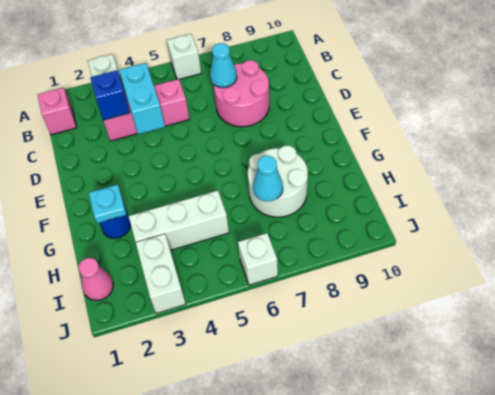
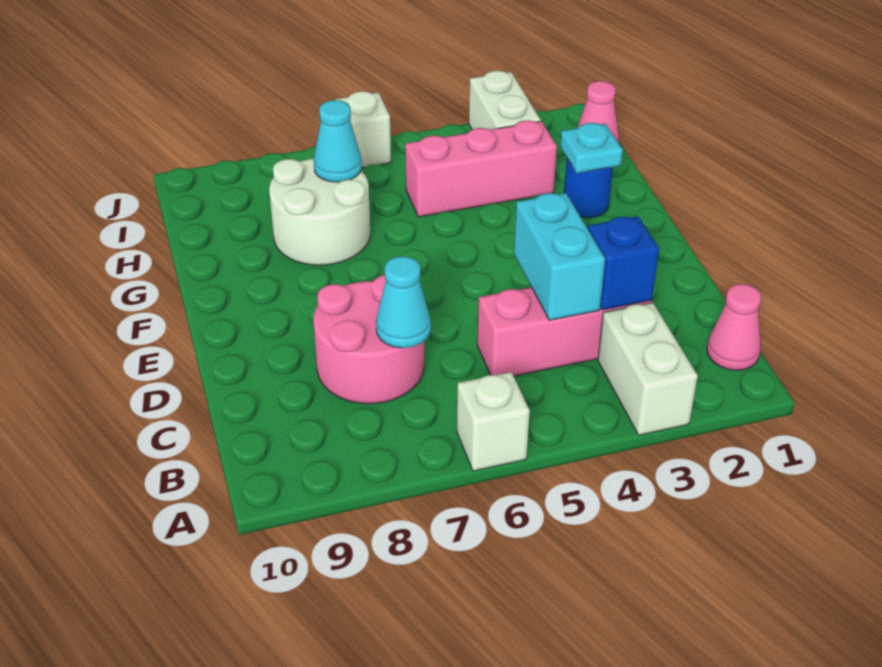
pink 1x1 brick [38,88,76,135] -> pink 1x1 cone [707,284,761,370]
white 1x3 brick [129,191,229,250] -> pink 1x3 brick [405,120,557,217]

